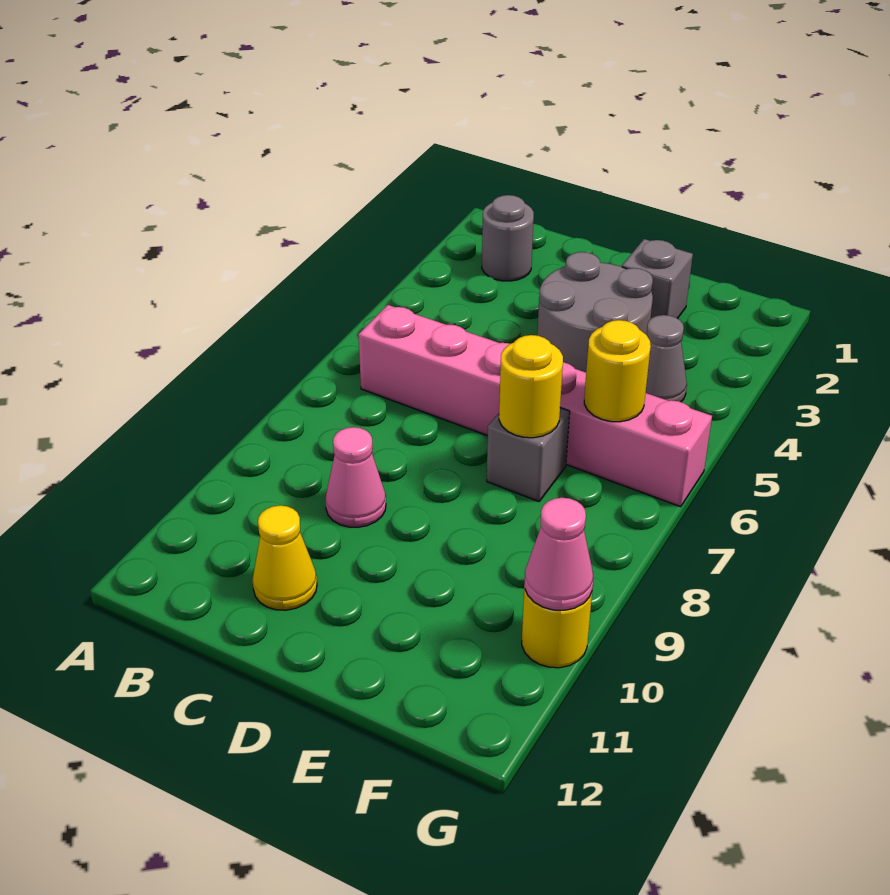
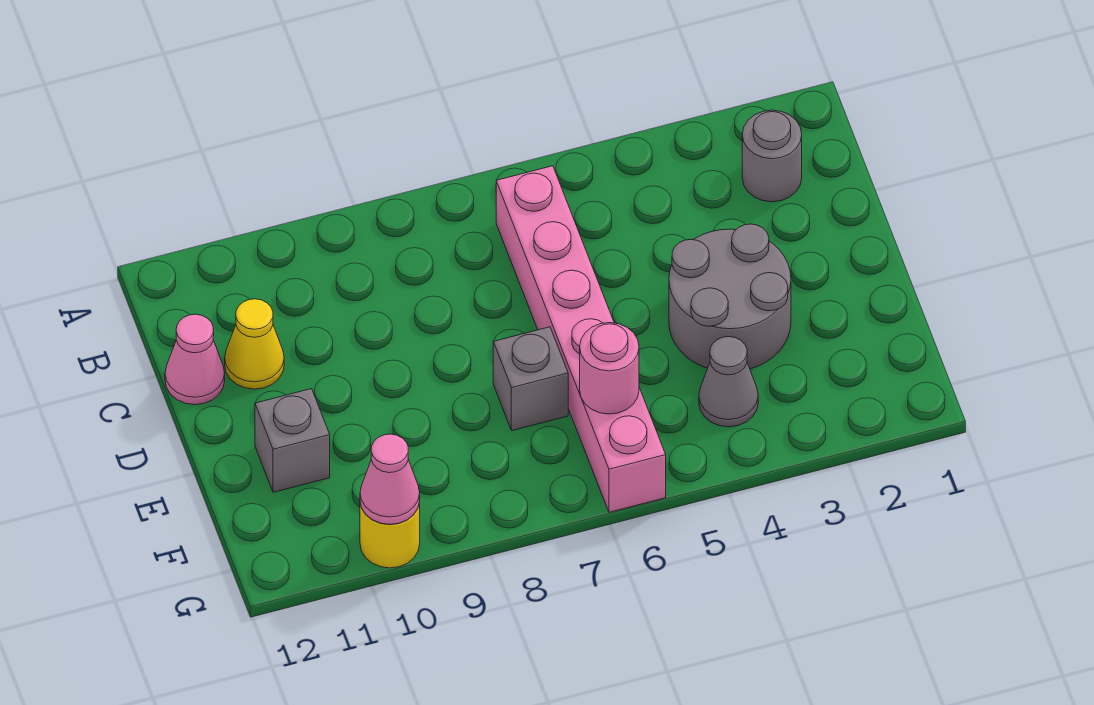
pink 1x1 cone [325,427,386,527] -> pink 1x1 cone moved to [165,314,225,405]
grey 1x1 brick [622,239,693,319] -> grey 1x1 brick moved to [255,389,330,492]
yellow 1x1 round brick [499,335,563,438] -> none
yellow 1x1 round brick [584,320,651,422] -> pink 1x1 round brick [580,323,639,414]

